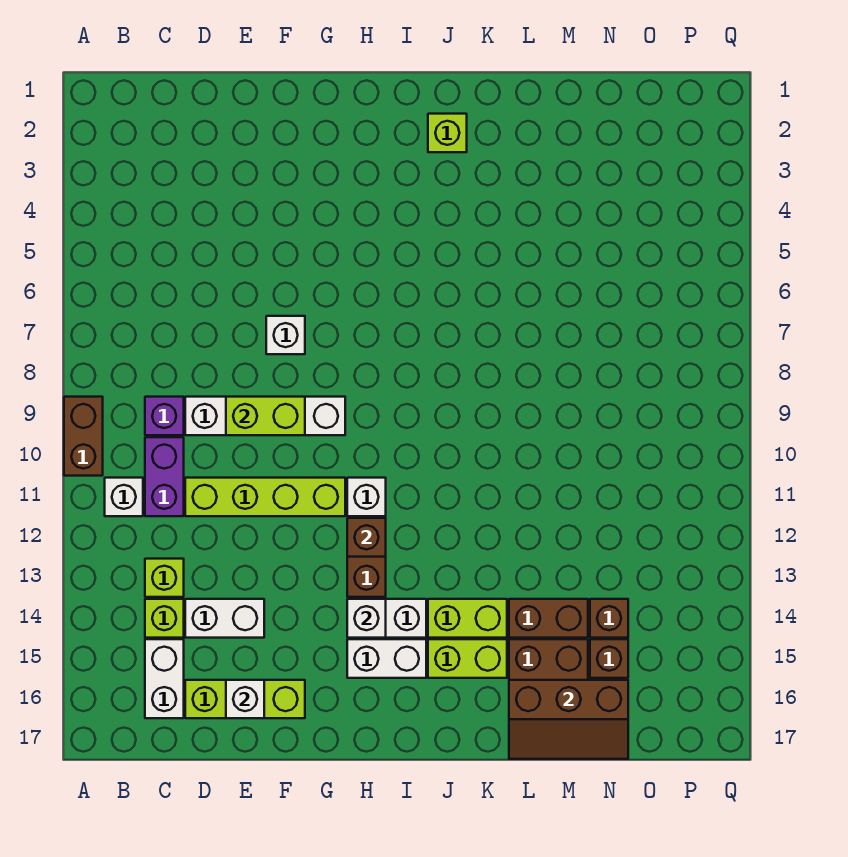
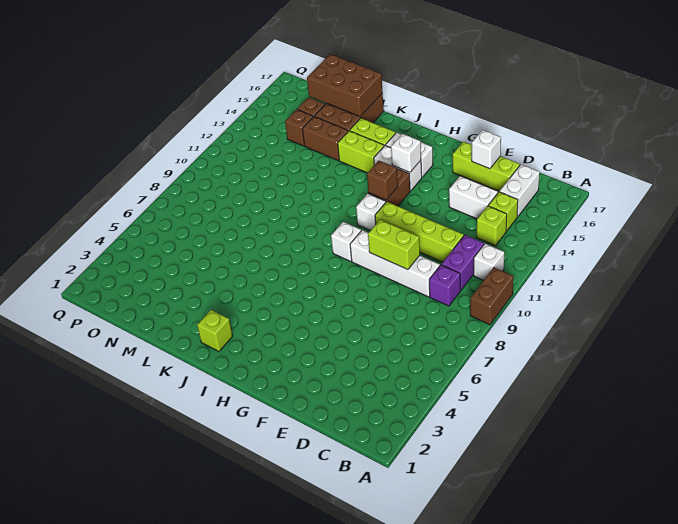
white 1x1 brick [266,316,305,354] -> white 1x1 brick moved to [331,222,361,261]
brown 2x3 slope [509,680,628,759] -> brown 2x3 brick [307,54,383,117]

